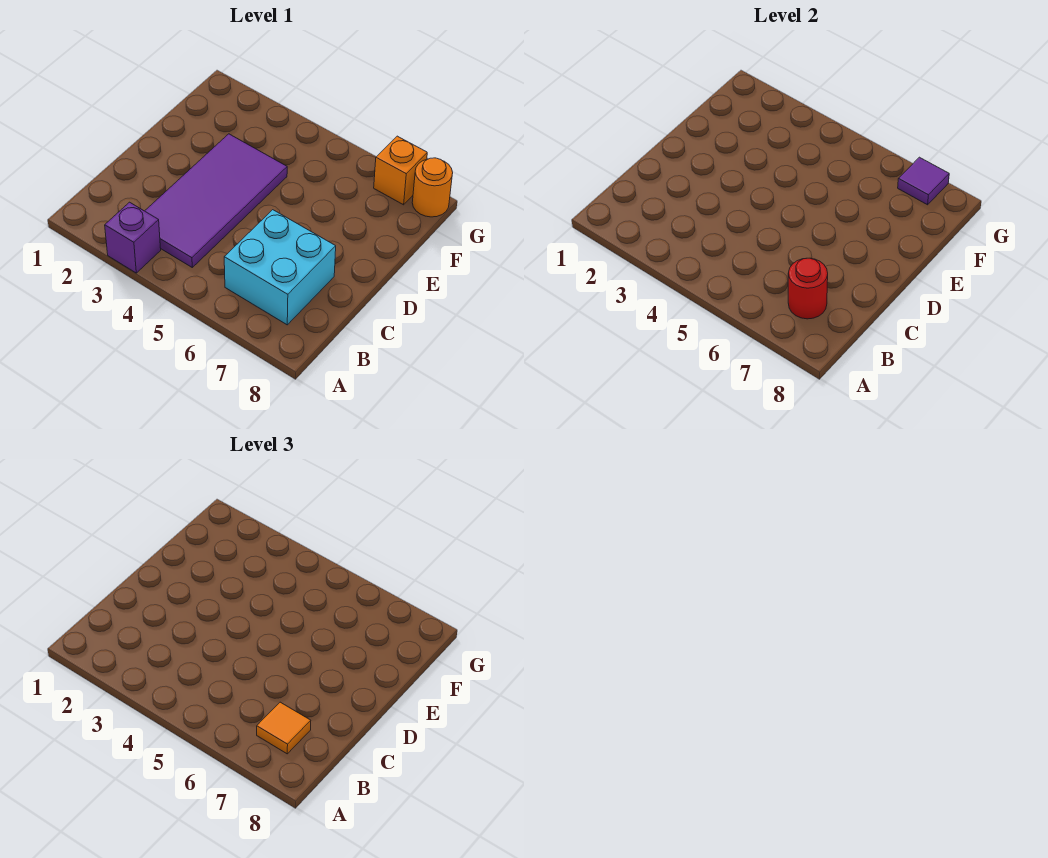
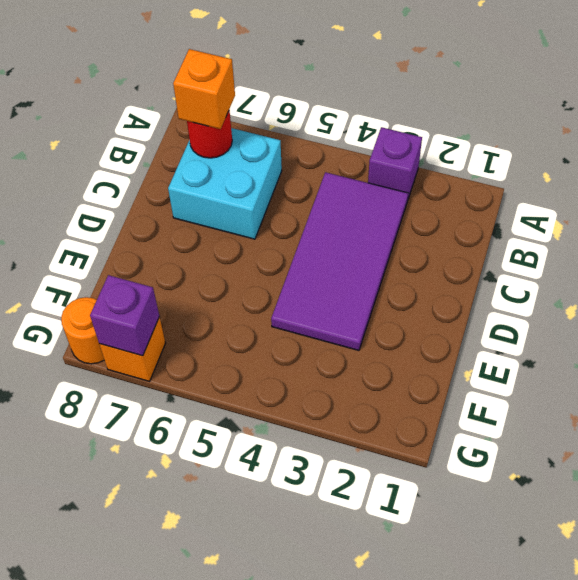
orange 1x1 tile [257,702,311,754] -> orange 1x1 brick [173,49,235,129]
purple 1x1 tile [898,157,949,205] -> purple 1x1 brick [90,275,160,356]

